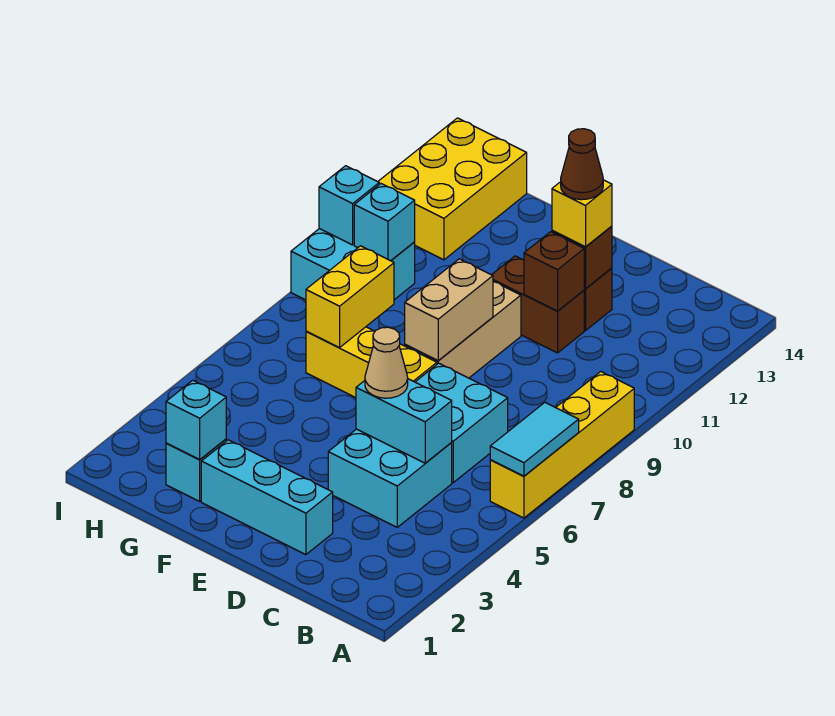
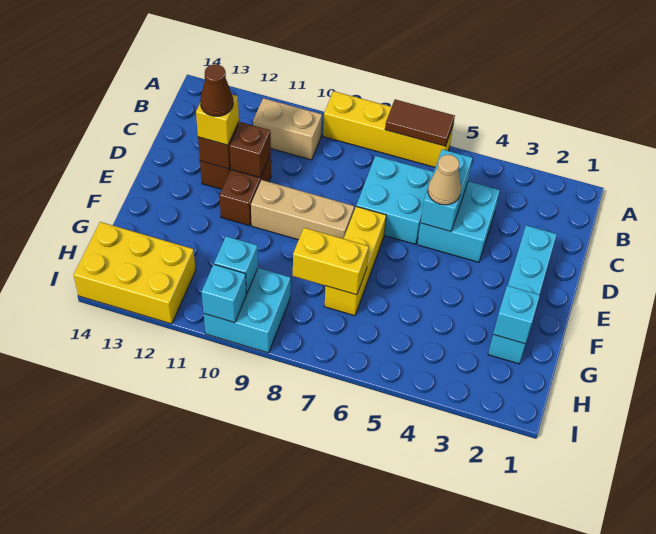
cyan 1x2 tile [490,403,579,476] -> brown 1x2 tile [385,99,455,146]
tan 1x2 brick [405,259,493,361] -> tan 1x2 brick moved to [253,98,322,160]

